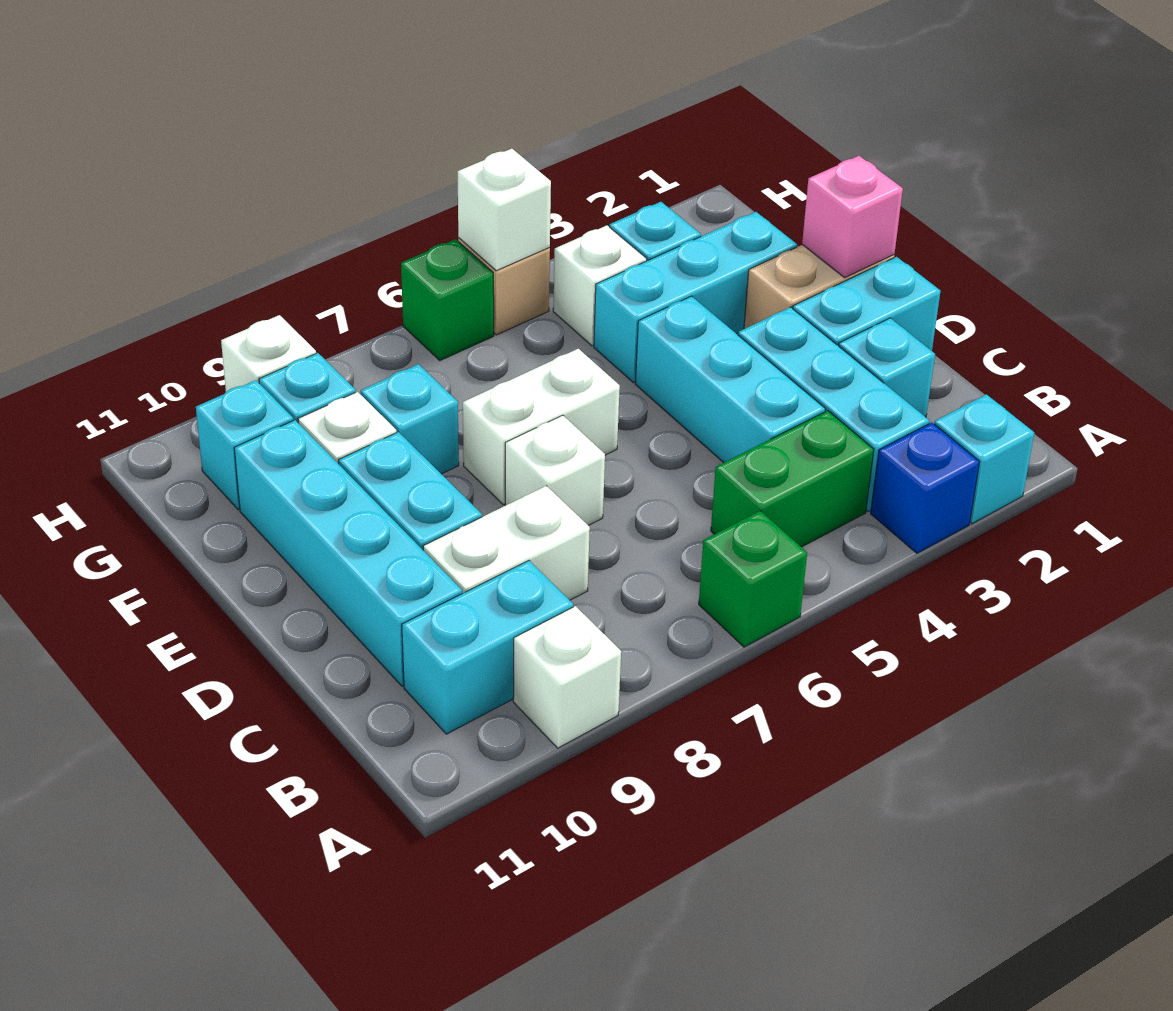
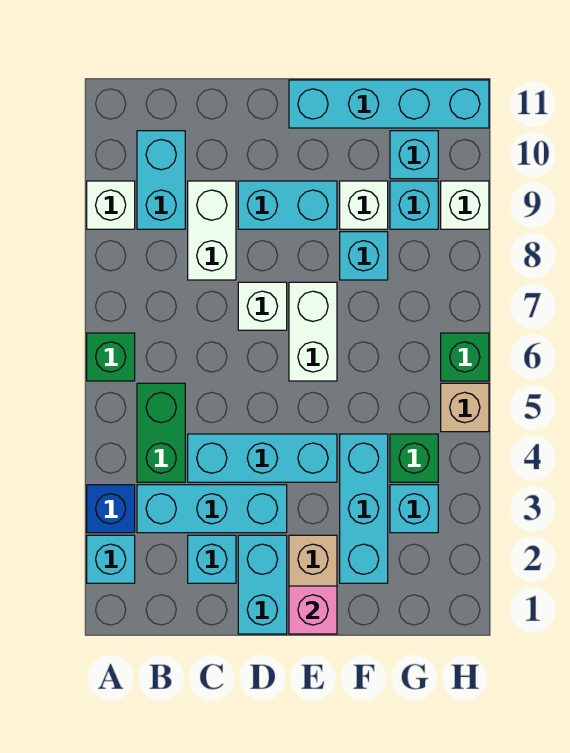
cyan 1x4 brick [234,420,463,686] -> cyan 1x4 brick moved to [289,80,489,128]
white 1x1 brick [553,226,647,346] -> green 1x1 brick [390,434,438,482]
white 1x1 brick [457,149,551,271] -> none

